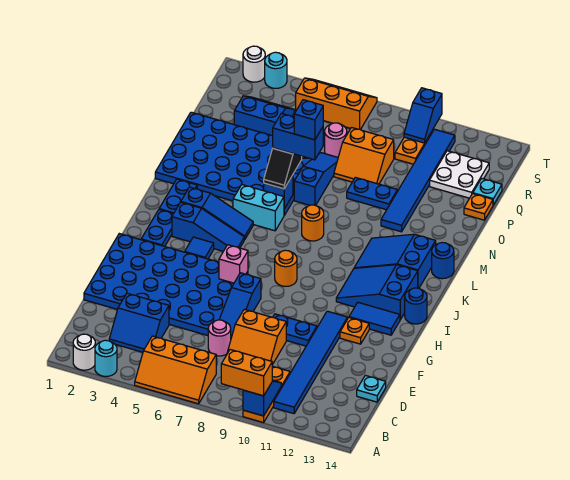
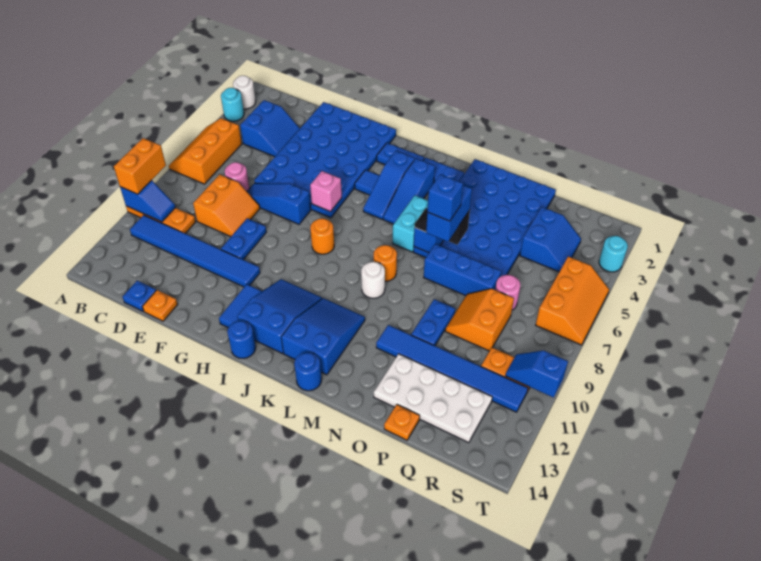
blue 2x2 slope [109,293,169,352] -> blue 2x2 slope turned to [240,100,300,157]
orange 2x2 slope [227,309,286,365] -> orange 2x2 slope turned to [193,174,260,237]
cyan 1x1 plate [357,375,386,402] -> blue 1x1 plate [122,281,156,311]
orange 1x1 plate [340,318,369,344] -> orange 1x1 plate moved to [142,290,178,321]
blue 1x3 slope [294,153,338,205] -> blue 1x3 brick [424,244,501,296]
white 2x2 plate [430,151,489,198] -> white 2x4 plate [374,354,492,443]
cyan 1x1 plate [473,178,502,205] -> none
white 1x1 round brick [243,46,265,82] -> white 1x1 round brick moved to [361,262,385,298]

